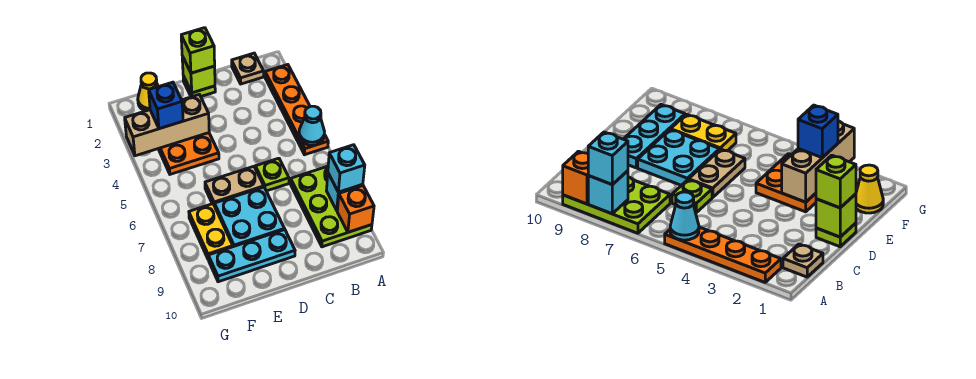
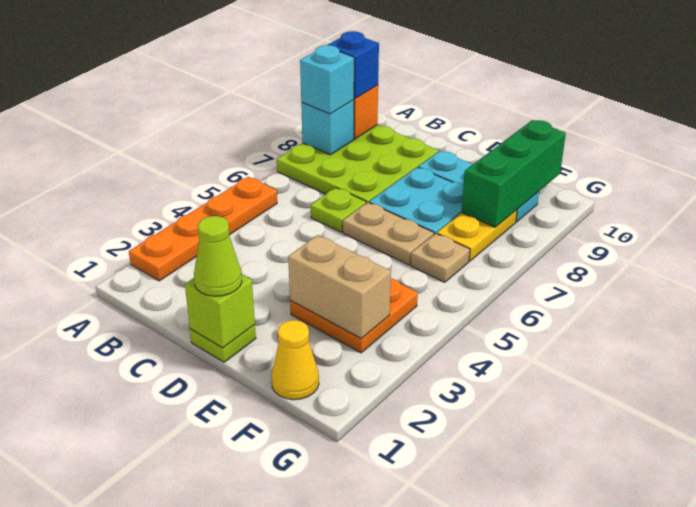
cyan 1x1 cone [299,106,325,145] -> none
lime 2x3 plate [291,166,372,247] -> lime 3x3 plate [277,125,439,203]
tan 1x1 plate [232,53,264,84] -> tan 1x1 plate moved to [411,233,470,282]
lime 1x1 brick [181,28,215,73] -> lime 1x1 cone [194,216,242,296]
tan 1x3 brick [125,95,209,156] -> tan 1x2 brick [288,235,391,339]
blue 1x1 brick [149,82,183,129] -> blue 1x1 brick moved to [328,31,379,99]
none -> green 1x3 brick [461,120,566,227]

